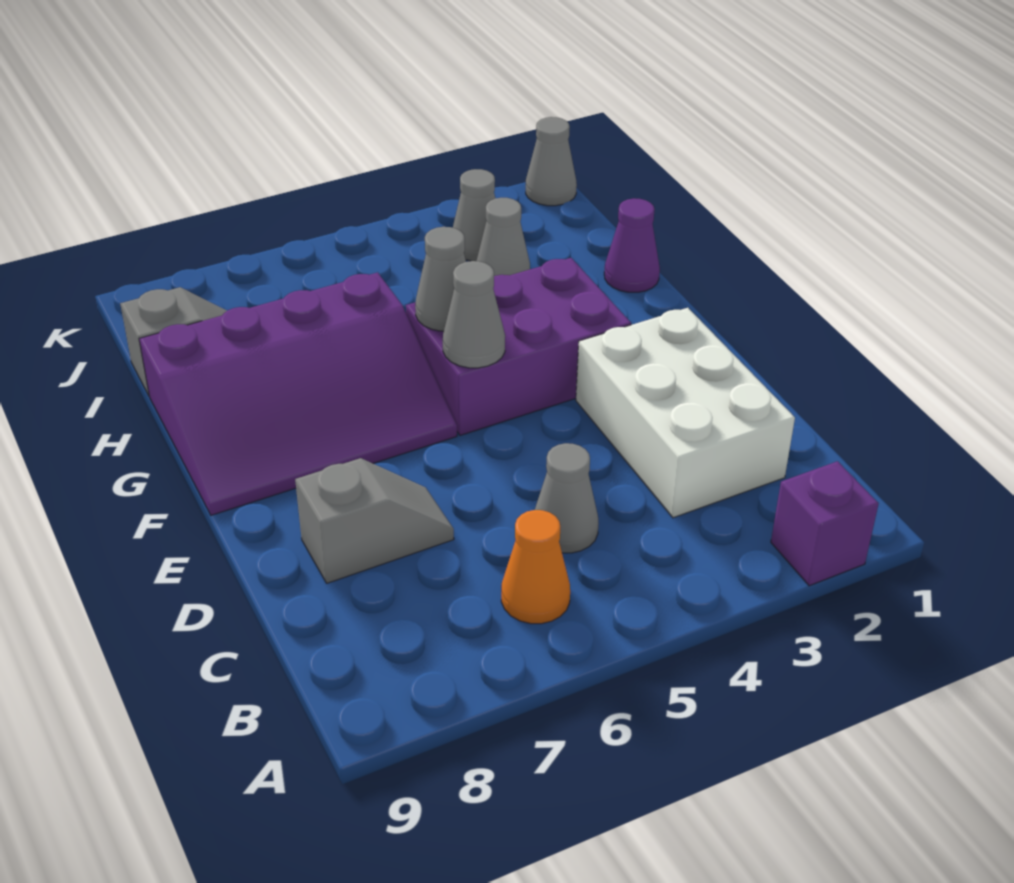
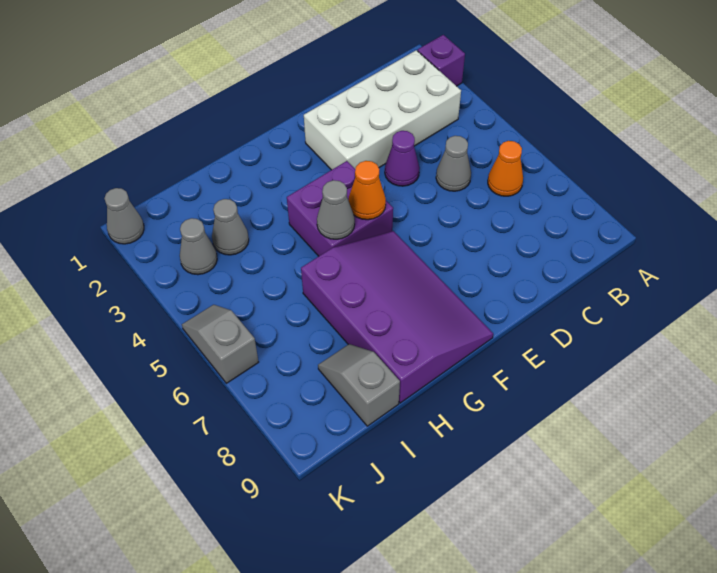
white 2x3 brick [576,308,795,518] -> white 2x4 brick [304,50,461,170]
grey 1x2 slope [295,458,454,583] -> grey 1x2 slope moved to [182,305,258,383]
purple 2x3 brick [406,258,631,435] -> purple 2x2 brick [287,161,393,256]
grey 1x1 cone [443,261,505,368] -> orange 1x1 cone [348,161,386,220]
purple 1x1 cone [604,198,660,292] -> purple 1x1 cone moved to [385,131,420,186]

